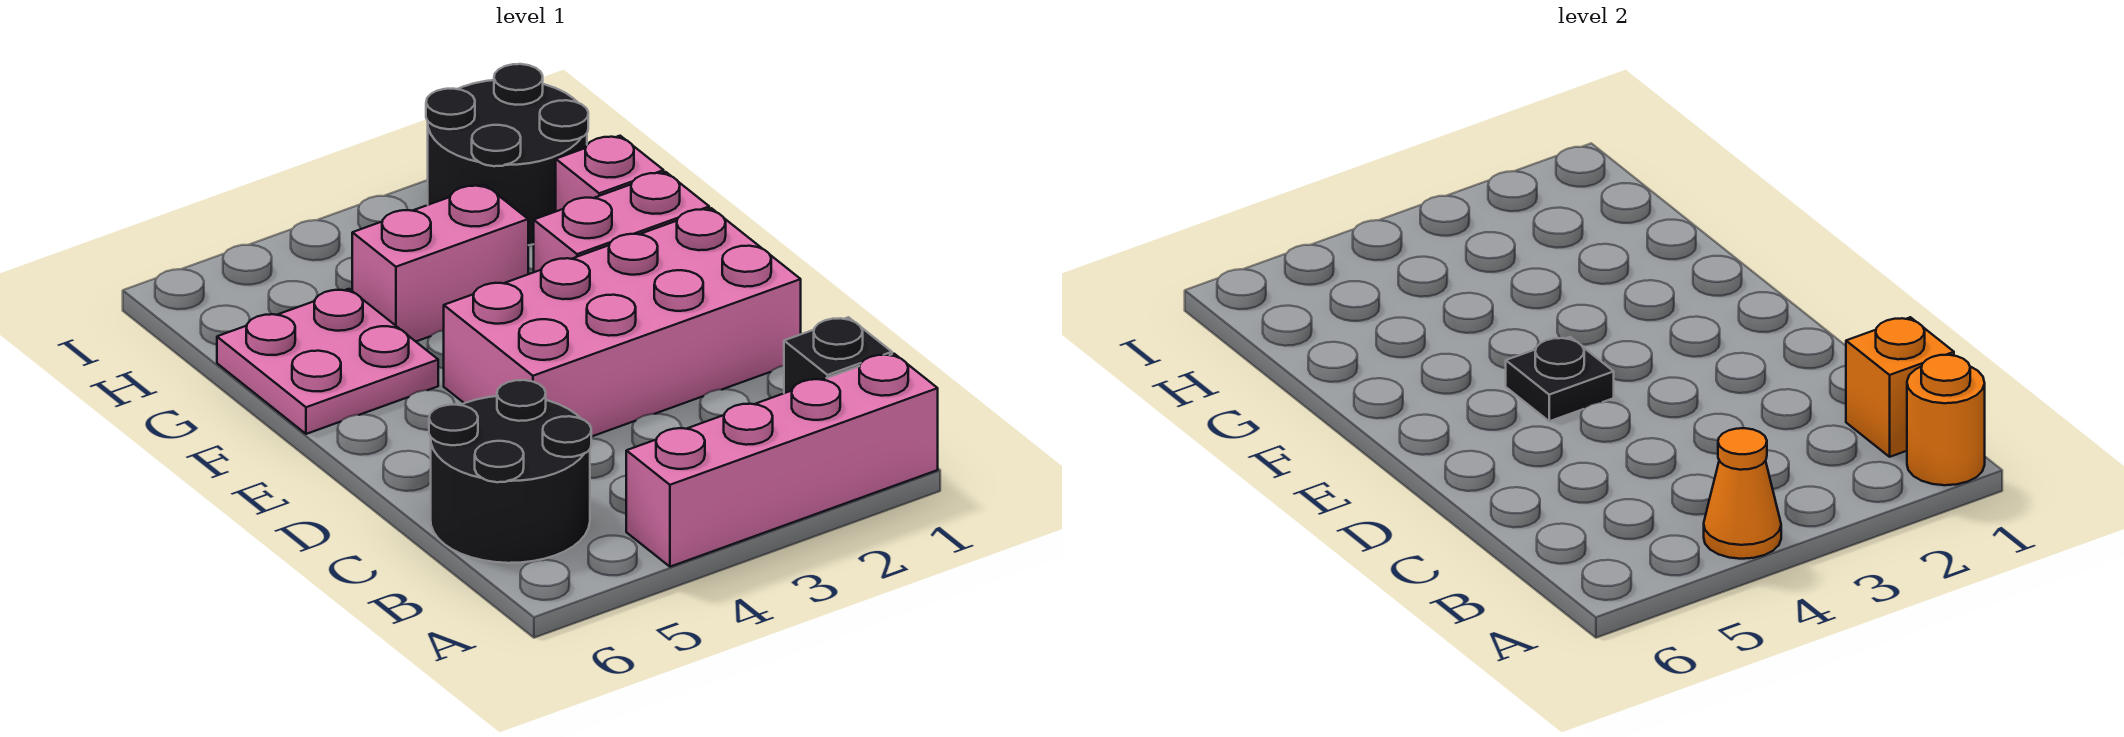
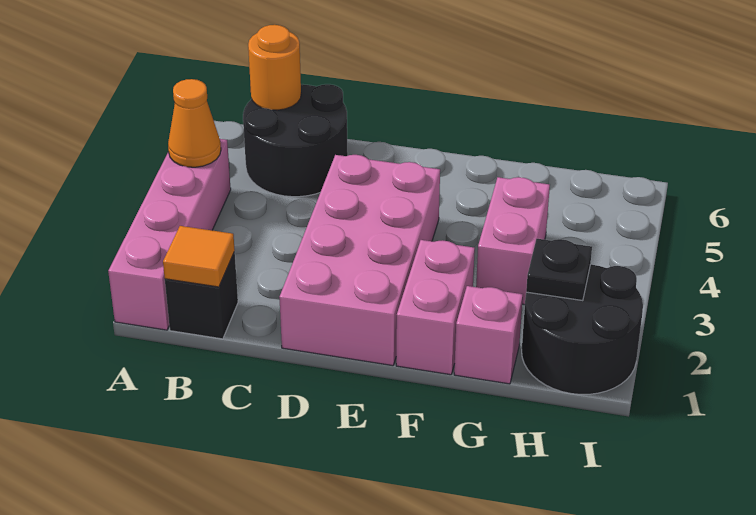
orange 1x1 round brick [1907,355,1985,485] -> orange 1x1 round brick moved to [248,25,301,110]
orange 1x1 brick [1846,317,1954,457] -> orange 1x1 tile [163,226,235,287]
black 1x1 plate [1506,337,1614,421] -> black 1x1 plate moved to [526,239,592,301]
pink 2x2 plate [217,289,438,434] -> none

